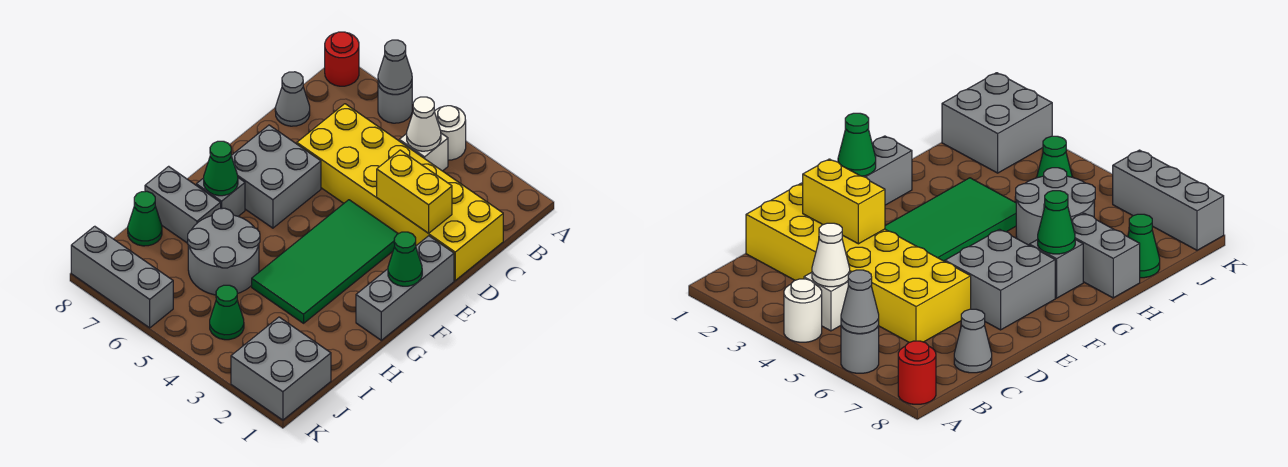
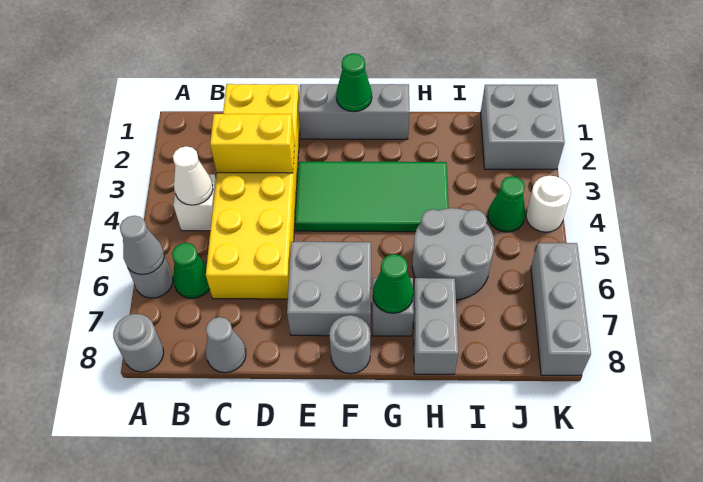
white 1x1 round brick [434,106,466,160] -> white 1x1 round brick moved to [526,176,571,232]
red 1x1 round brick [325,32,359,86] -> grey 1x1 round brick [113,314,164,372]
yellow 1x2 brick [377,150,452,233] -> yellow 1x2 brick turned to [210,114,295,173]
none -> grey 1x1 round brick [329,315,371,374]
green 1x1 cone [128,191,162,246] -> green 1x1 cone moved to [172,243,210,298]

